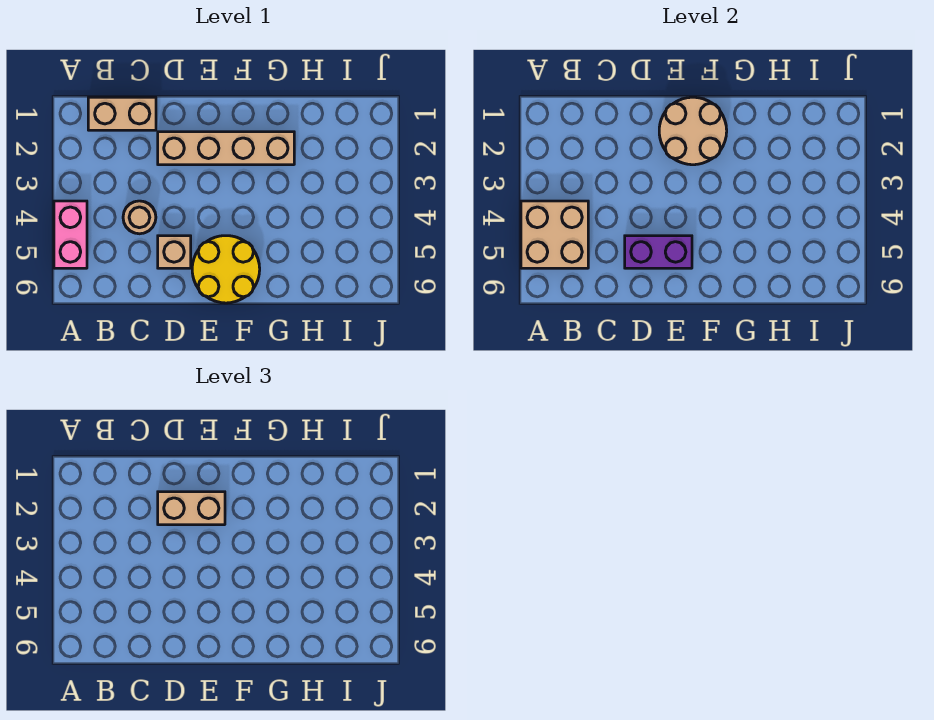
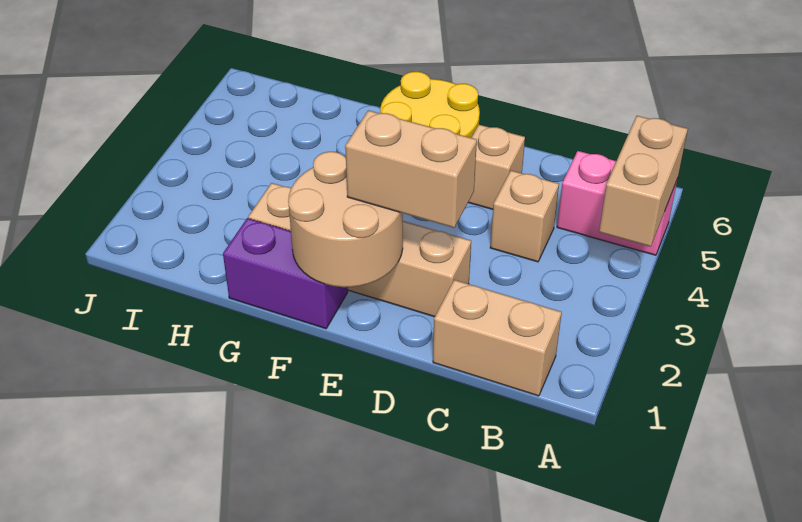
pink 1x2 brick [54,201,87,268] -> pink 1x2 brick turned to [557,151,678,255]
tan 2x2 brick [521,201,588,268] -> tan 1x2 brick [599,116,688,247]
tan 1x1 round brick [123,201,156,234] -> tan 1x1 brick [490,171,559,262]
purple 1x2 brick [625,236,692,268] -> purple 1x2 brick moved to [223,218,348,329]

